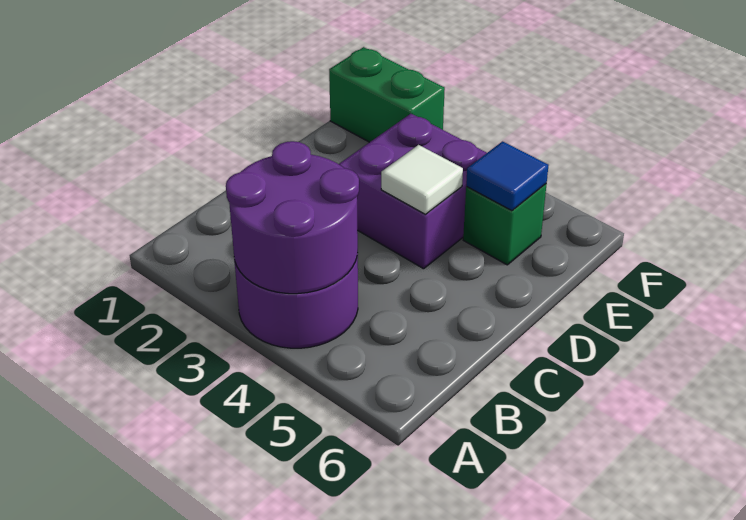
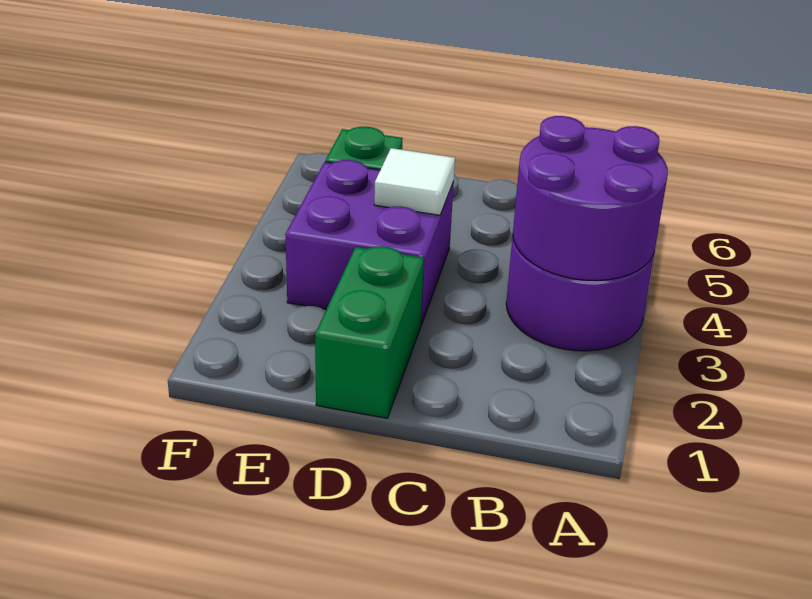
blue 1x1 tile [466,141,549,211] -> none
green 1x2 brick [329,47,445,142] -> green 1x2 brick moved to [315,246,424,418]

